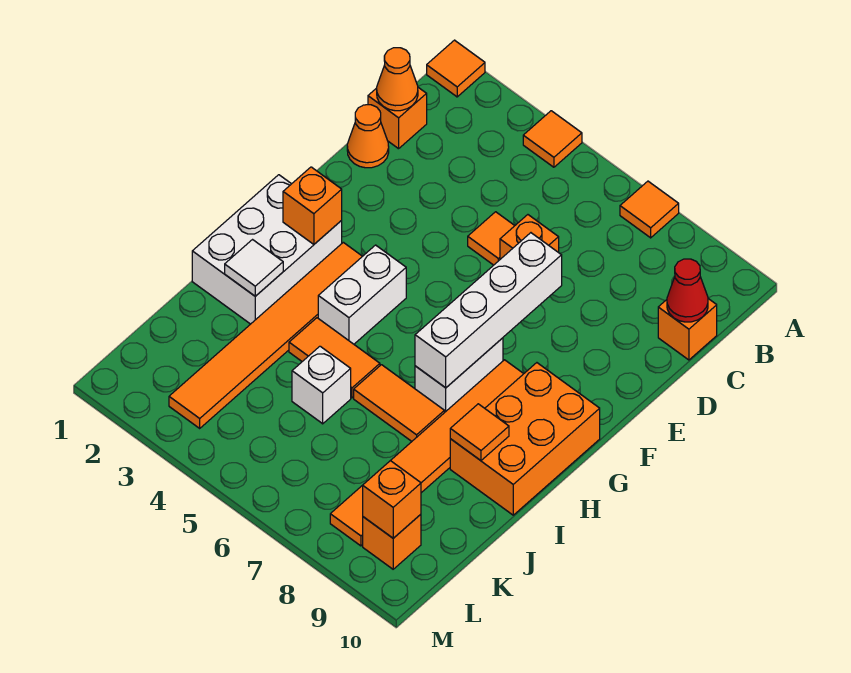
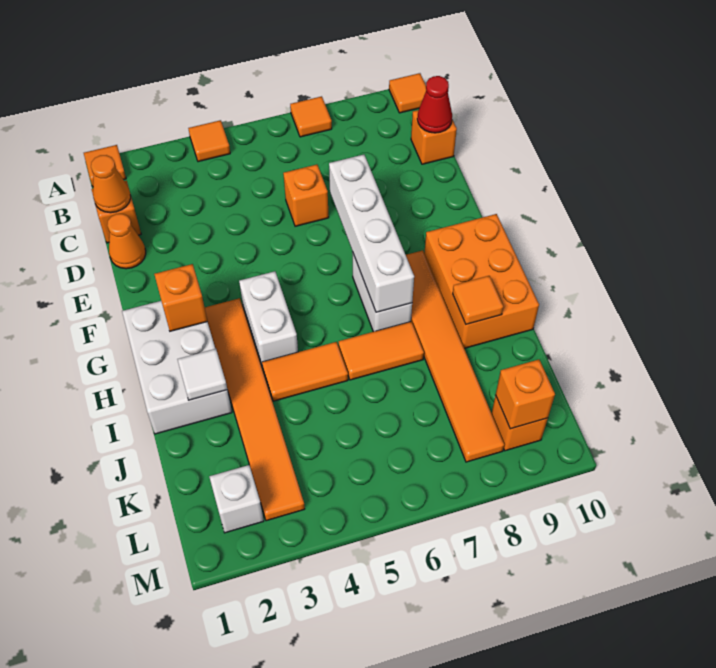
orange 1x1 tile [468,212,515,265] -> orange 1x1 tile moved to [389,73,426,113]
white 1x1 brick [292,346,351,424] -> white 1x1 brick moved to [209,465,264,533]

